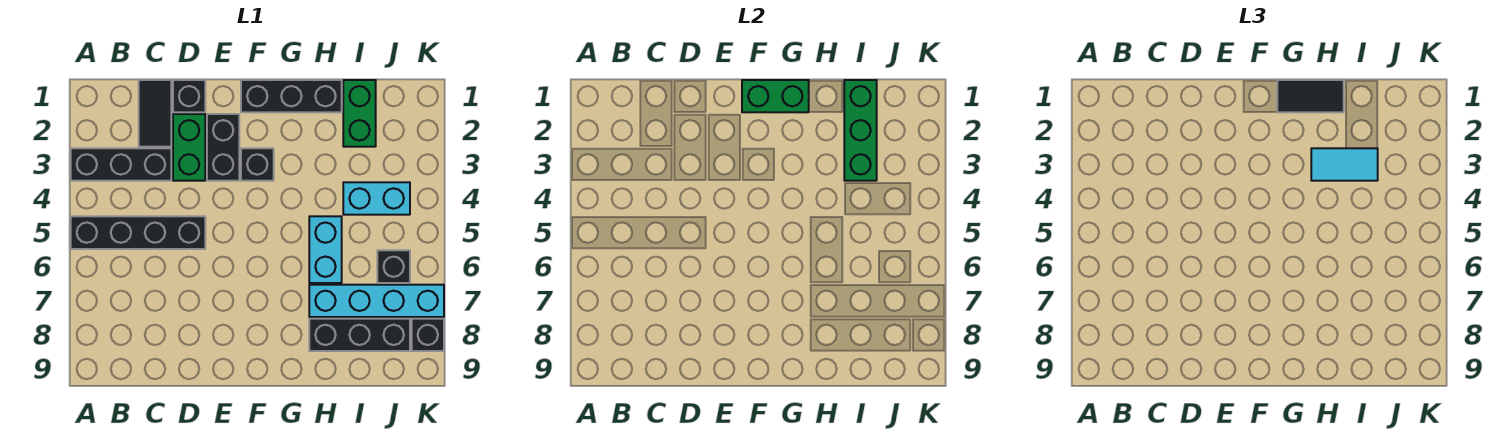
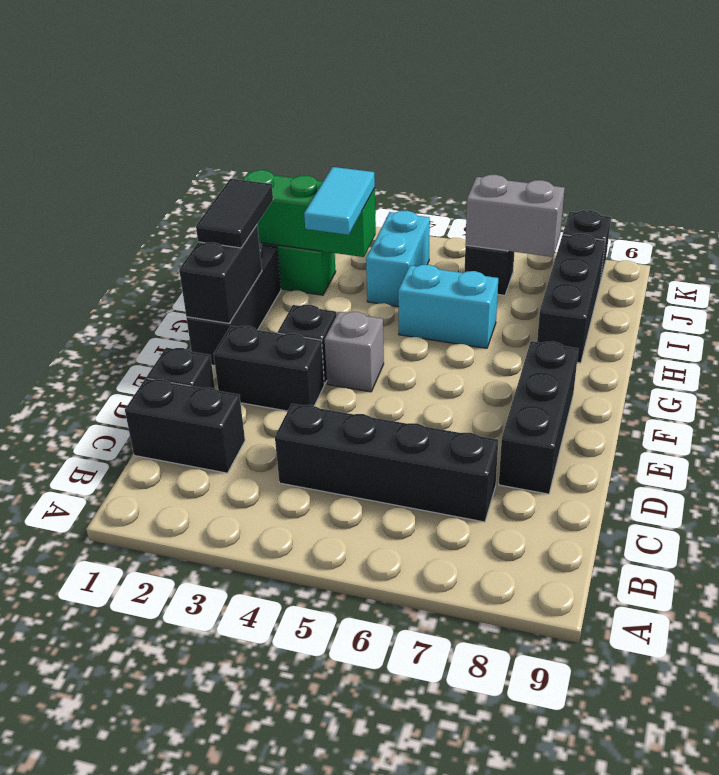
black 1x3 brick [71,148,171,181] -> black 1x3 brick moved to [499,341,578,494]
black 1x4 brick [71,216,205,249] -> black 1x4 brick turned to [275,404,498,522]
black 1x2 tile [139,80,171,147] -> black 1x2 brick [125,378,245,473]
green 1x2 brick [173,114,205,181] -> none
green 1x2 brick [742,80,809,112] -> black 1x2 brick [179,225,262,323]
none -> grey 1x1 brick [325,312,384,392]
cyan 1x4 brick [309,285,444,317] -> none
none -> grey 1x2 brick [465,175,565,257]

